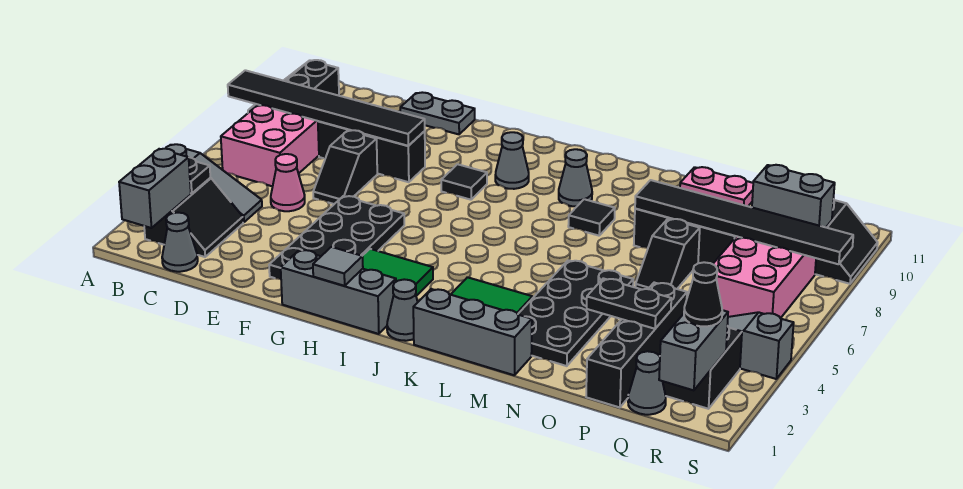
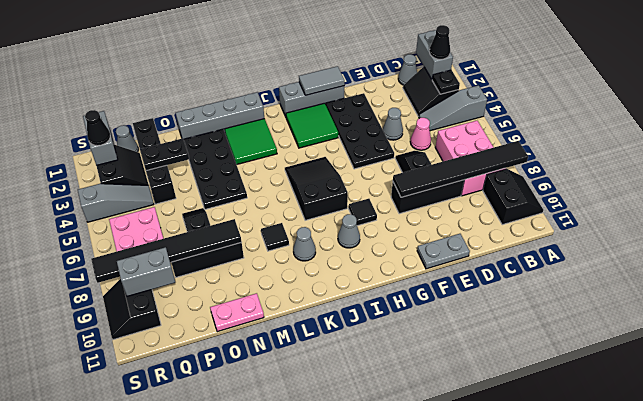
none -> black 1x1 cone [430,25,450,59]
grey 1x1 tile [313,247,363,286] -> grey 1x2 tile [299,66,345,95]
none -> black 2x3 slope [285,157,348,220]
grey 1x1 cone [387,279,418,341] -> grey 1x1 cone moved to [383,108,403,140]
grey 1x3 brick [413,289,532,375] -> grey 1x4 brick [176,92,264,139]

